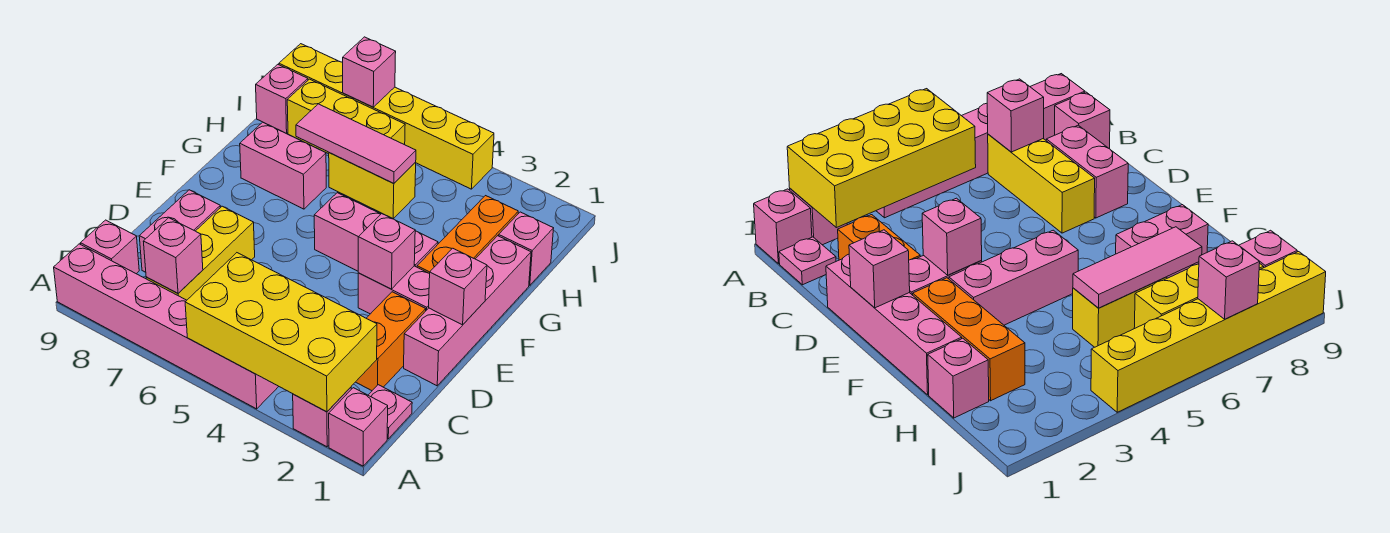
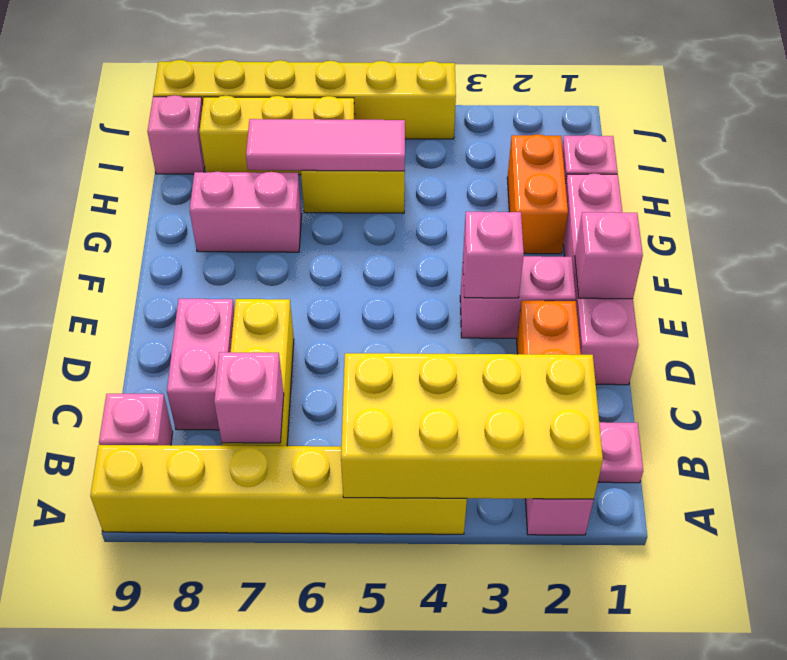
pink 1x1 brick [329,388,388,466] -> none
pink 1x6 brick [54,244,279,409] -> yellow 1x6 brick [90,445,467,534]
orange 1x3 brick [417,196,518,274] -> orange 1x2 brick [507,134,568,254]
pink 1x3 brick [314,193,438,271] -> none
pink 1x1 brick [343,37,396,107] -> none

